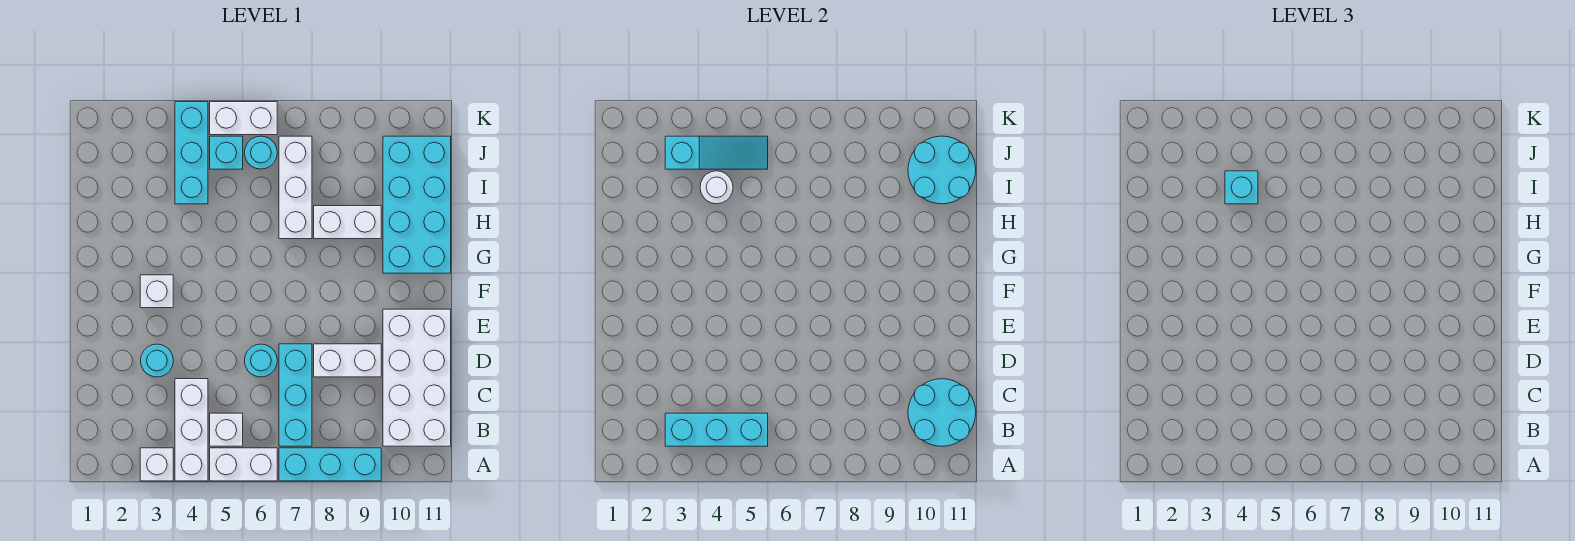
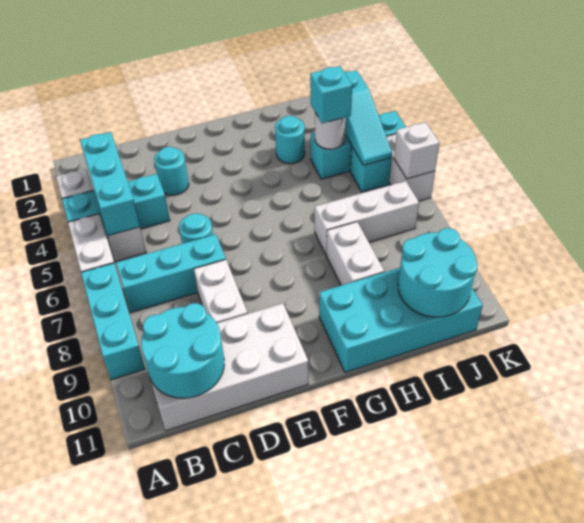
white 1x3 brick [175,379,208,481] -> cyan 1x3 brick [62,174,170,238]
white 1x1 brick [140,275,173,308] -> white 1x1 brick moved to [394,122,439,179]
cyan 1x1 round brick [244,136,277,169] -> cyan 1x1 round brick moved to [275,116,305,164]

